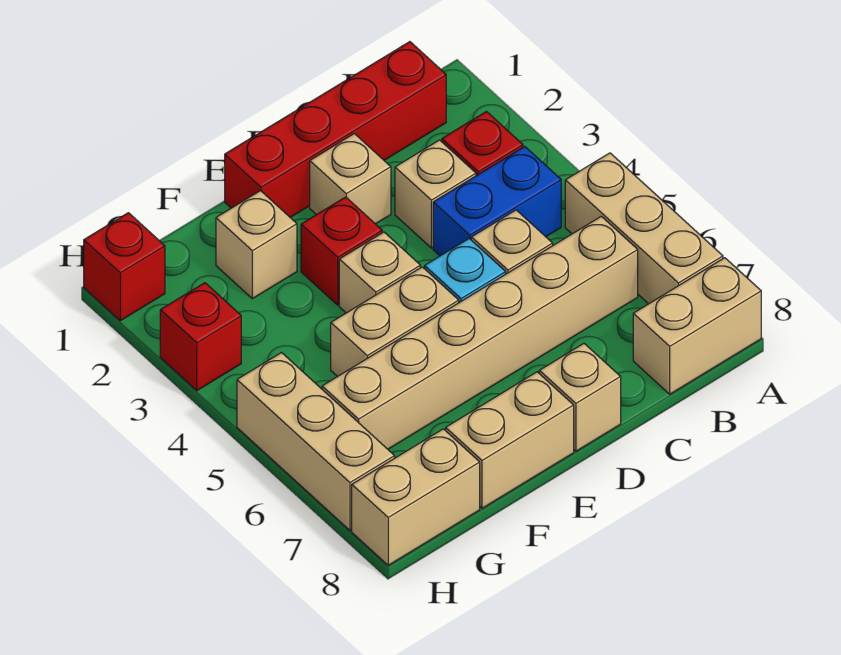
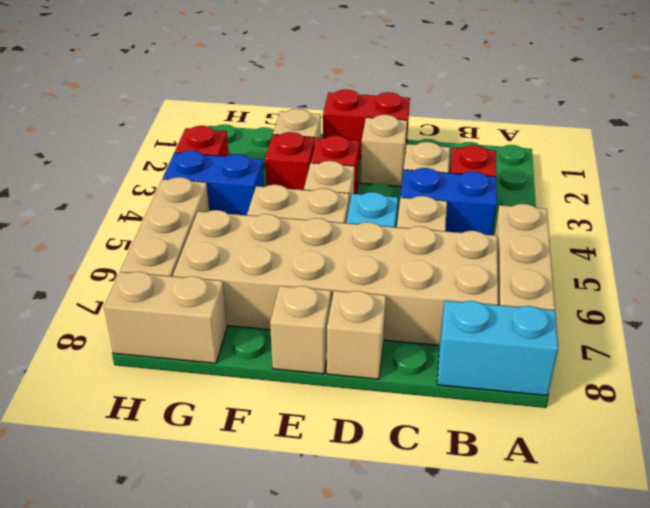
tan 1x2 brick [633,258,761,394] -> cyan 1x2 brick [437,301,558,396]
red 1x4 brick [225,42,446,218] -> red 1x2 brick [323,90,410,159]
tan 1x6 brick [322,216,638,449] -> tan 2x6 brick [173,210,498,345]
tan 1x2 brick [446,372,574,508] -> tan 1x1 brick [270,286,331,374]
none -> blue 1x2 brick [163,151,264,215]
red 1x1 brick [84,213,165,321] -> red 1x1 brick moved to [265,132,315,190]

